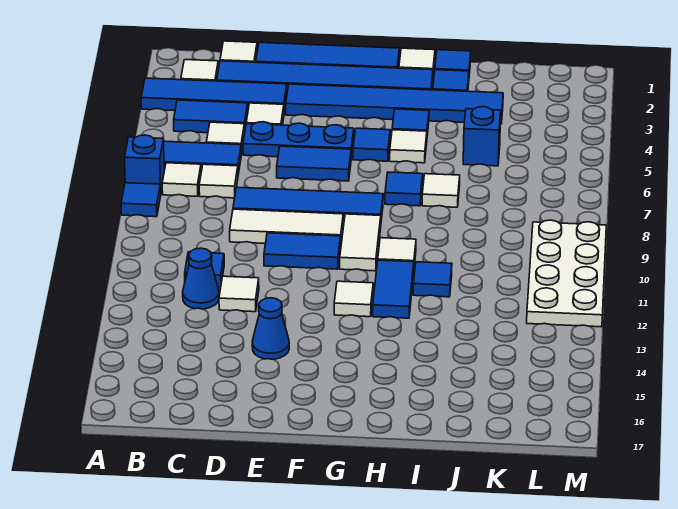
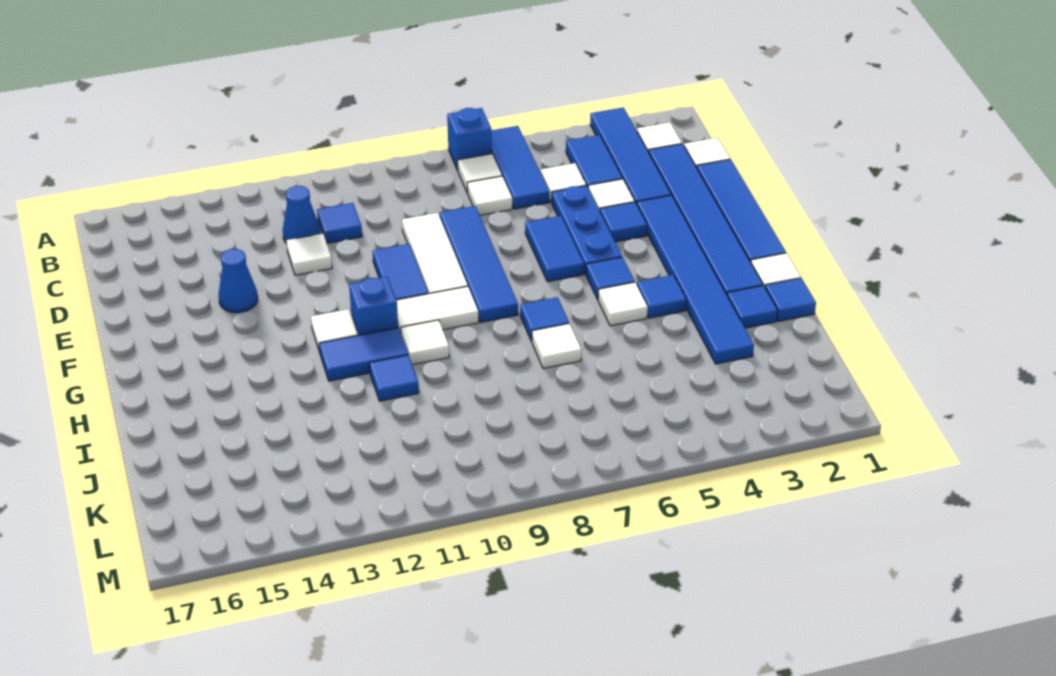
blue 1x1 tile [121,183,161,217] -> blue 1x1 tile moved to [600,202,647,242]
blue 1x1 brick [463,107,501,166] -> blue 1x1 brick moved to [349,277,398,336]
white 2x4 plate [527,220,606,327] -> none

